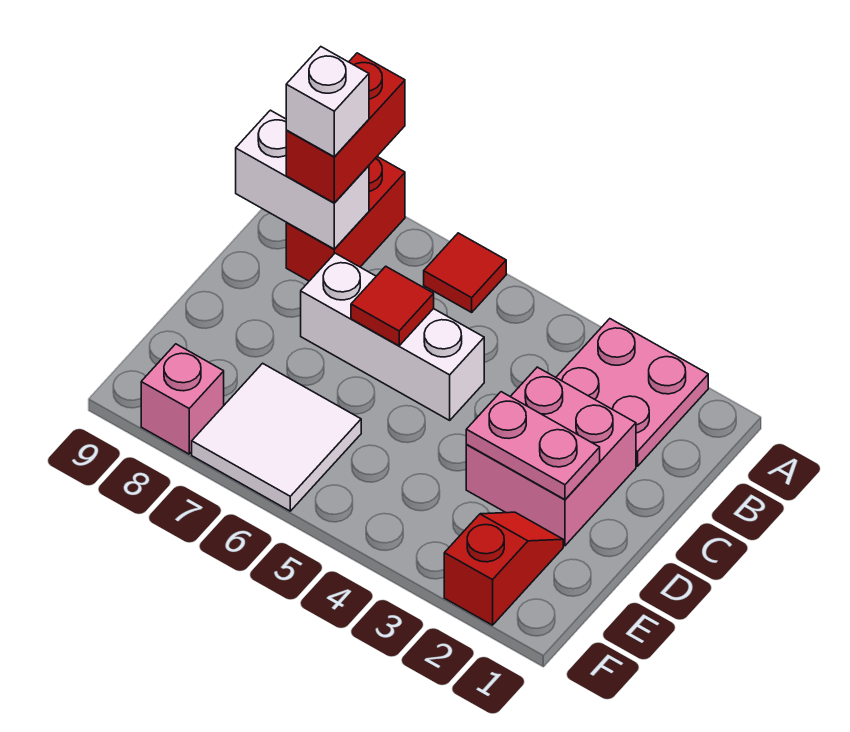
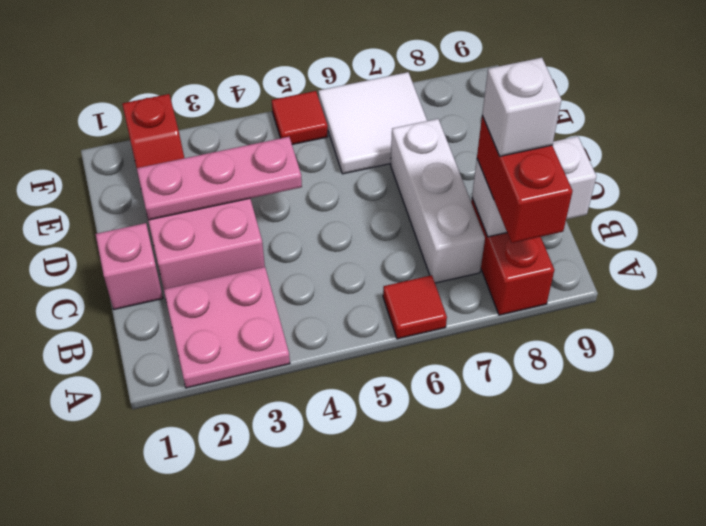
white 1x3 brick [301,253,484,420] -> white 1x3 brick turned to [391,119,485,283]
red 1x1 tile [351,266,434,346] -> red 1x1 tile moved to [272,91,328,145]
pink 1x2 plate [466,392,600,499] -> pink 1x3 plate [137,137,302,220]
pink 1x1 brick [141,344,224,454] -> pink 1x1 brick moved to [96,223,163,309]

